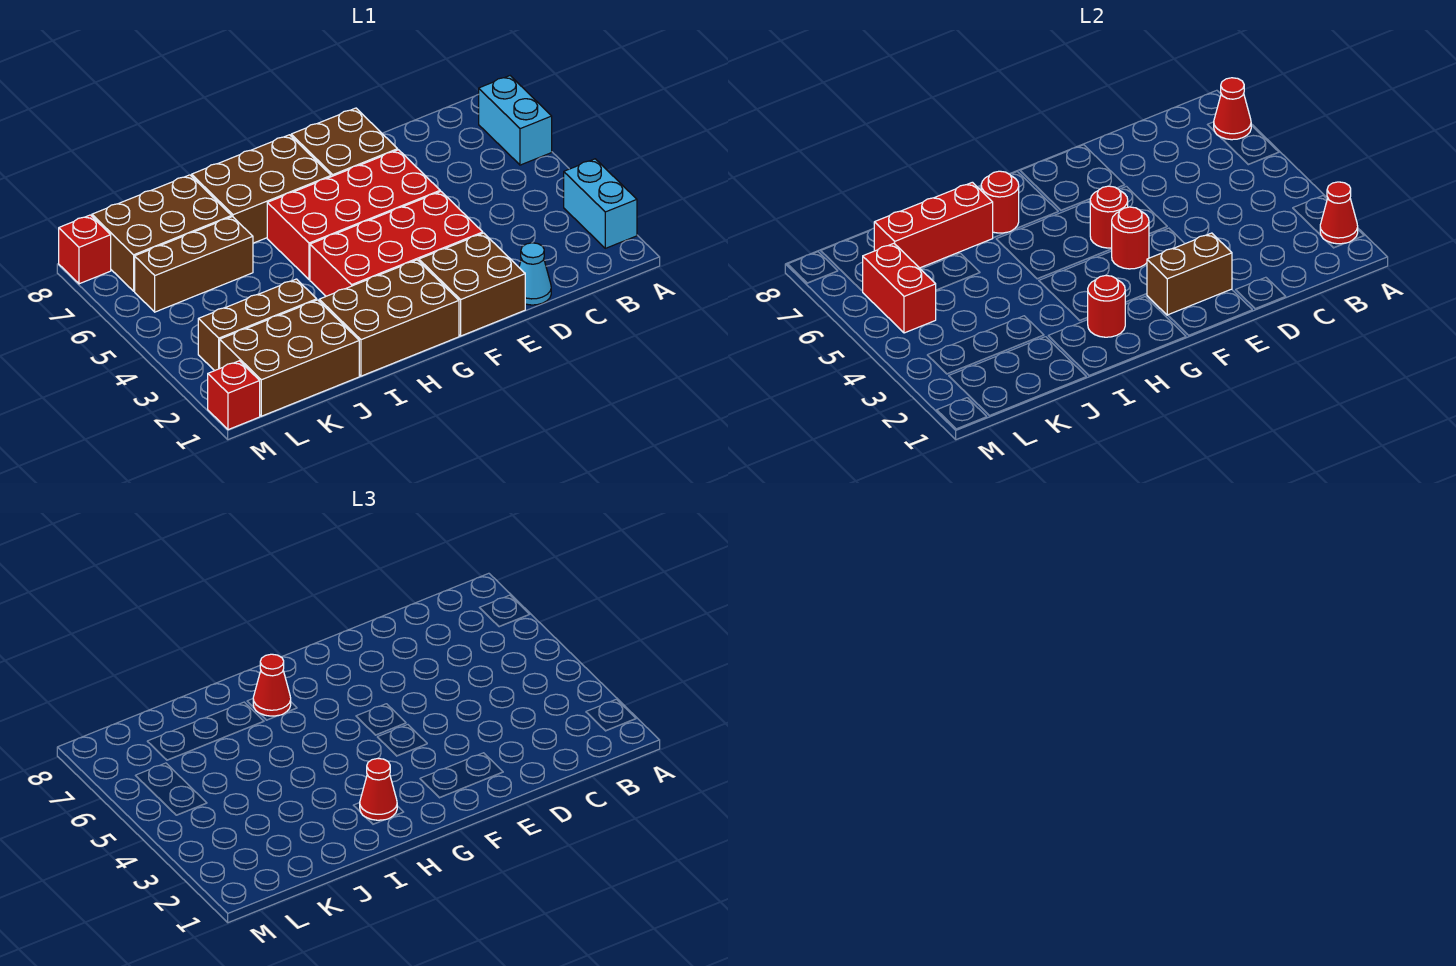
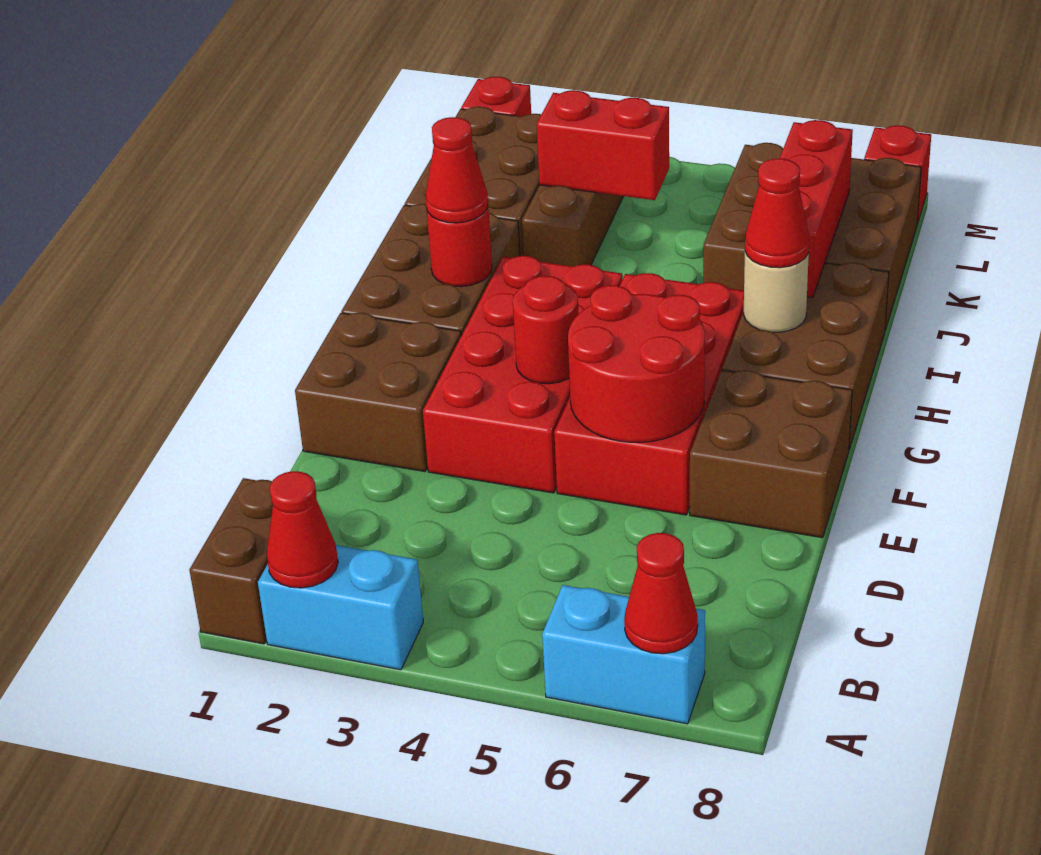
cyan 1x1 cone [519,243,551,305] -> none
brown 1x2 brick [1147,233,1232,315] -> brown 1x2 brick moved to [189,478,273,644]
red 1x1 round brick [1090,186,1128,248] -> red 2x2 round brick [568,285,705,442]
red 1x1 round brick [981,171,1019,233] -> tan 1x1 round brick [744,252,809,332]
red 1x2 brick [862,243,936,333] -> red 1x2 brick moved to [537,90,669,200]

